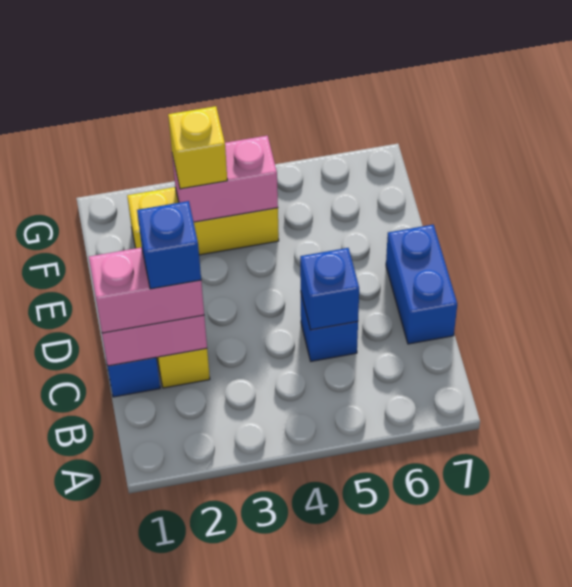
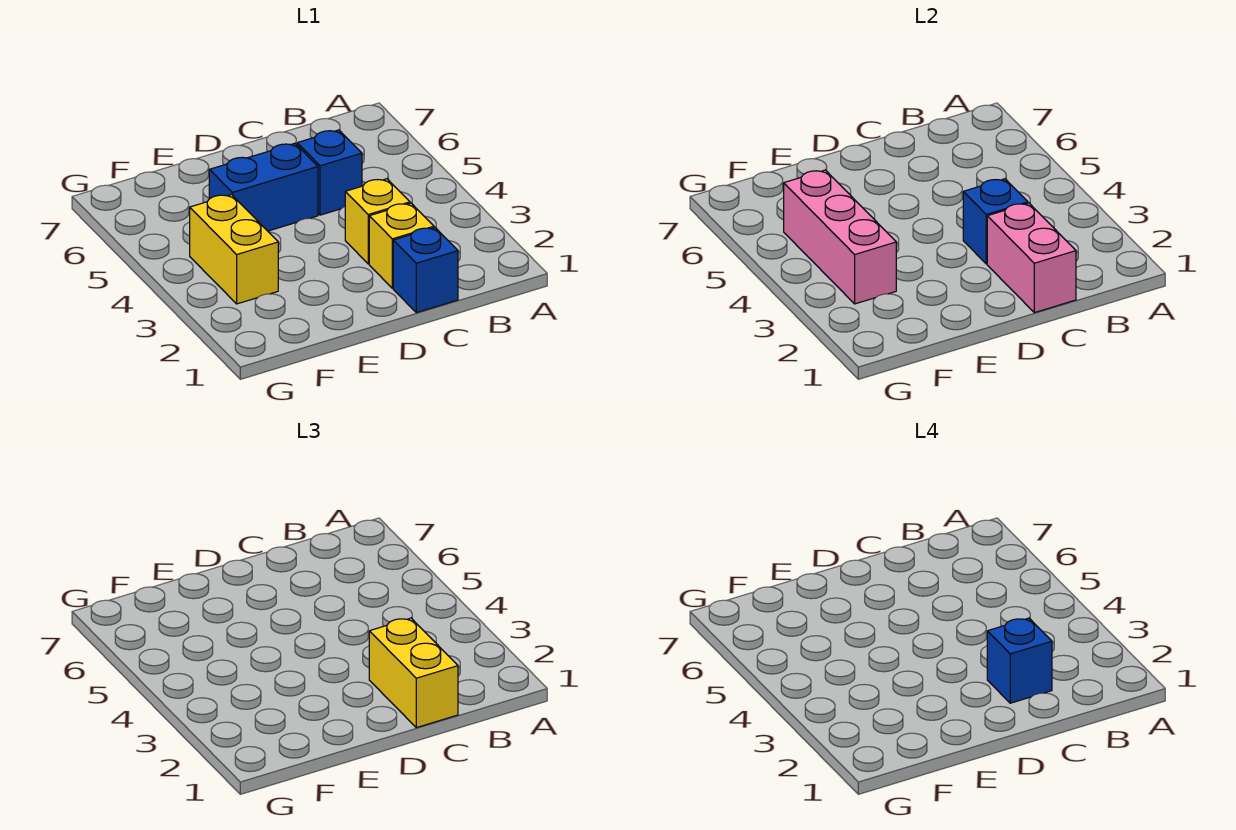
pink 1x2 brick [89,247,204,333] -> yellow 1x2 brick [369,618,458,728]
blue 1x1 brick [300,248,359,330] -> blue 1x1 brick moved to [963,179,1028,264]
blue 1x2 brick [386,225,457,344] -> blue 1x2 brick moved to [209,143,318,231]
yellow 1x3 brick [127,187,279,255] -> yellow 1x2 brick [190,194,278,304]
pink 1x2 brick [172,136,278,222] -> pink 1x3 brick [784,170,896,304]
yellow 1x1 brick [168,106,227,189] -> yellow 1x1 brick moved to [345,179,410,264]

